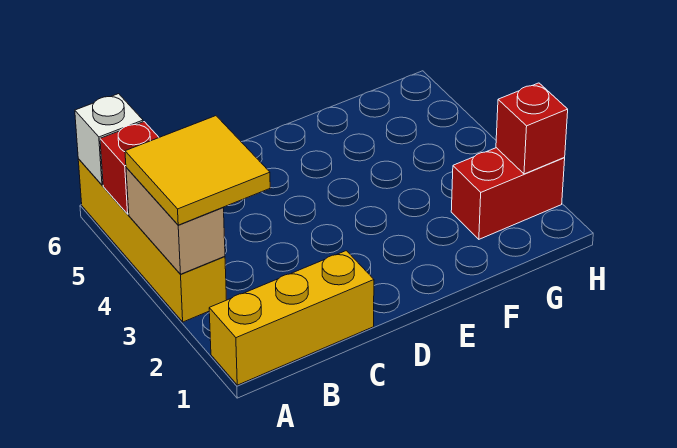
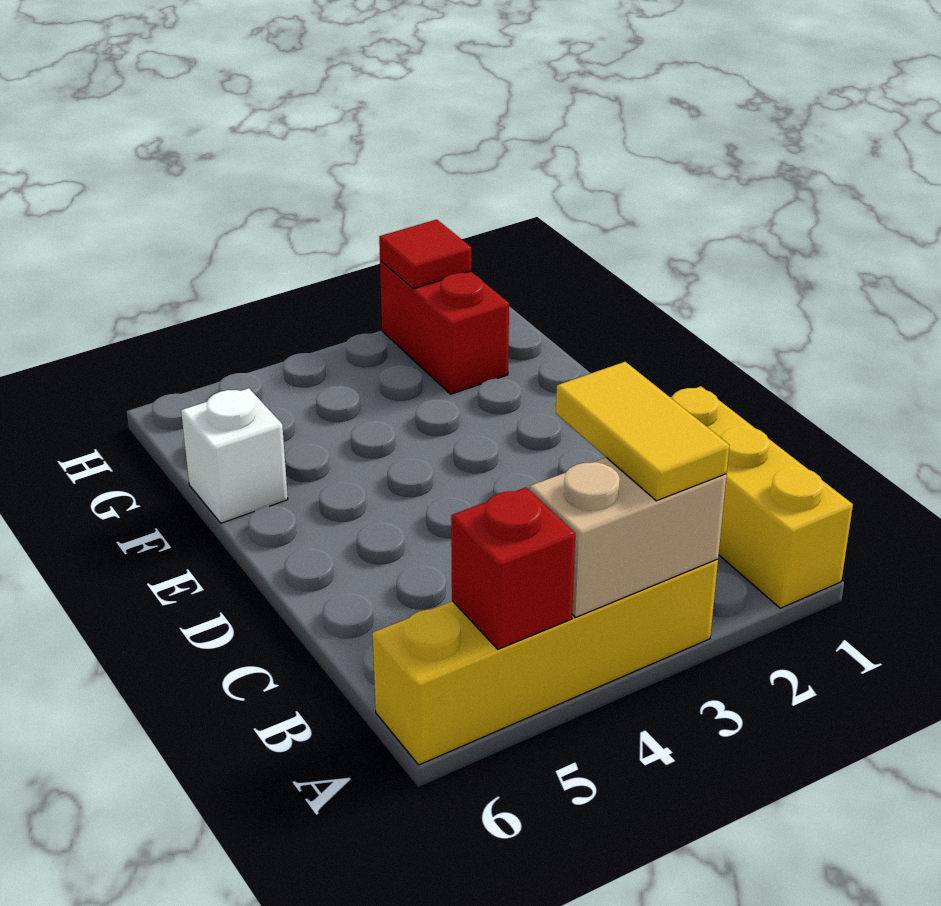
yellow 2x2 tile [125,116,270,225] -> yellow 1x2 tile [556,362,729,501]
white 1x1 brick [75,94,143,185] -> white 1x1 brick moved to [181,388,288,523]
red 1x1 brick [496,83,568,174] -> red 1x1 tile [379,220,471,289]

